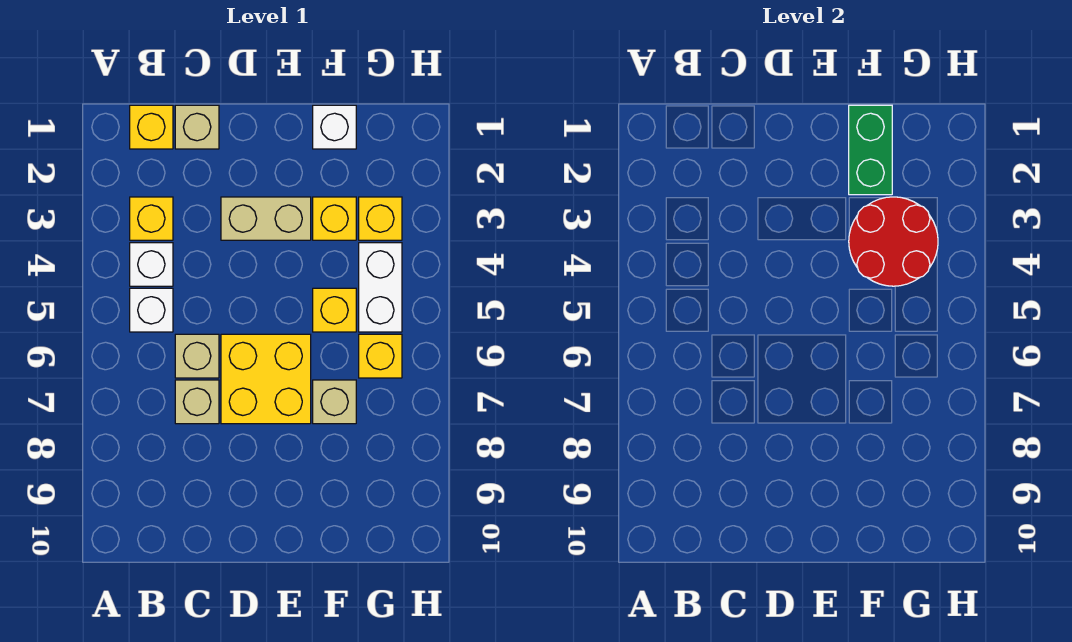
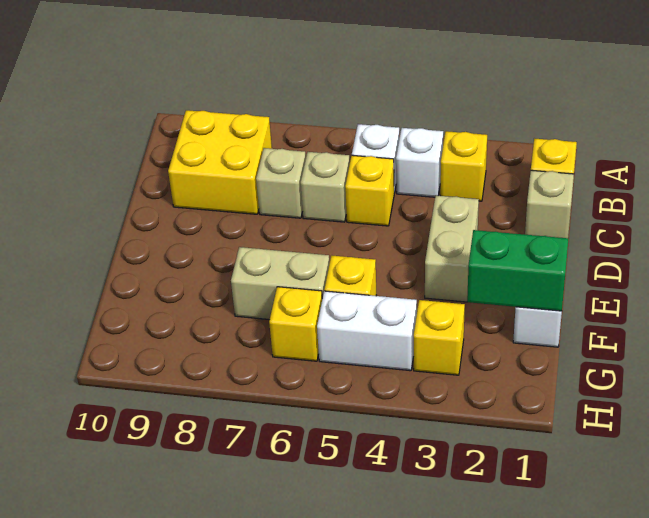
yellow 2x2 brick [221,334,311,424] -> yellow 2x2 brick moved to [168,110,272,214]
yellow 1x1 brick [313,197,356,240] -> yellow 1x1 brick moved to [345,155,394,226]
red 2x2 round brick [849,197,938,286] -> none
tan 1x1 brick [313,380,356,424] -> tan 1x2 brick [231,247,330,320]

